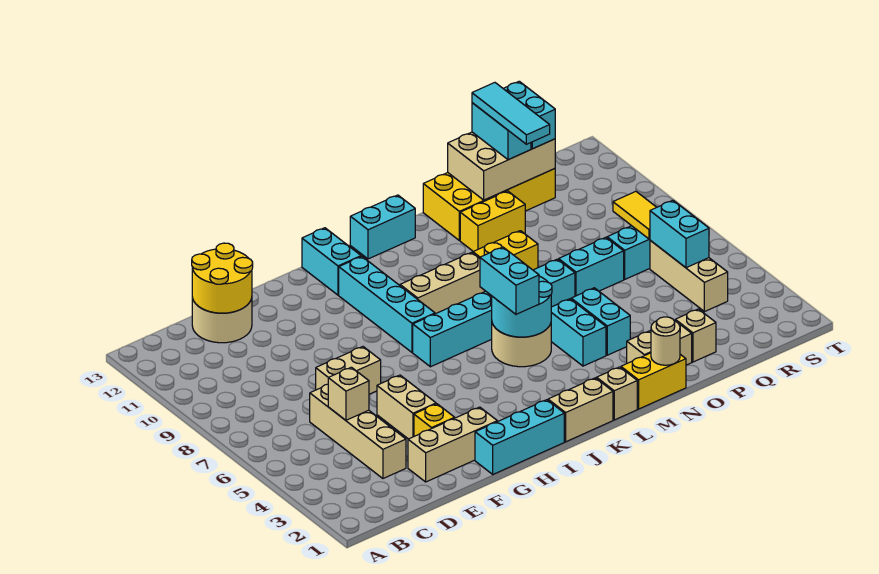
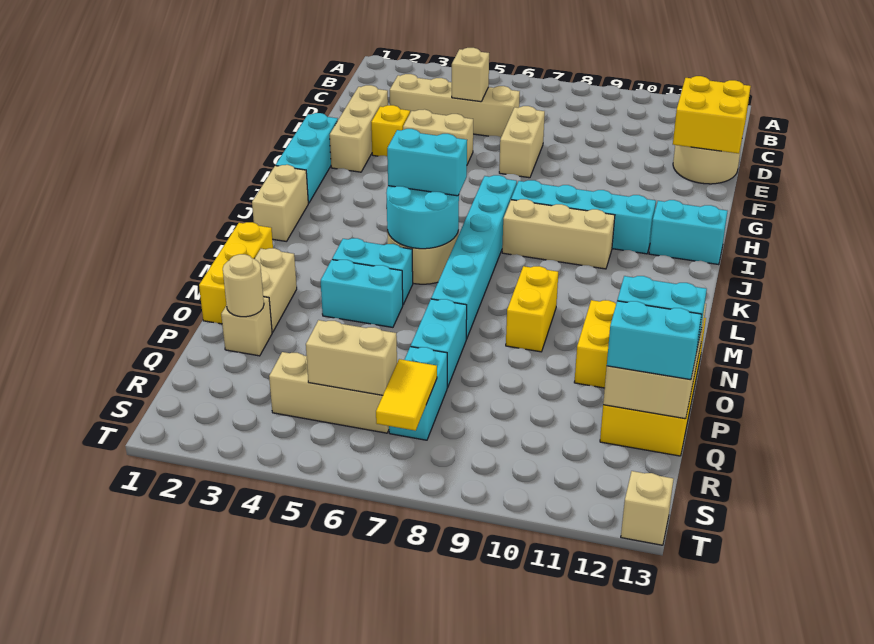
yellow 2x2 round brick [192,243,253,313] -> yellow 2x2 brick [673,76,751,153]
tan 1x3 brick [400,252,485,314] -> tan 1x3 brick turned to [502,199,615,269]
cyan 1x2 brick [350,195,415,259] -> none
tan 1x1 brick [597,367,637,420] -> tan 1x1 brick moved to [621,471,674,545]
yellow 1x2 brick [621,353,686,409] -> yellow 1x3 brick [199,222,273,324]
tan 1x1 round brick [651,317,680,365] -> tan 1x1 round brick moved to [223,254,264,317]
cyan 1x3 tile [472,83,550,144] -> none
cyan 1x2 brick [650,200,709,268] -> tan 1x2 brick [306,320,397,395]
yellow 1x2 tile [613,192,657,239] -> yellow 1x2 tile turned to [376,359,437,431]

